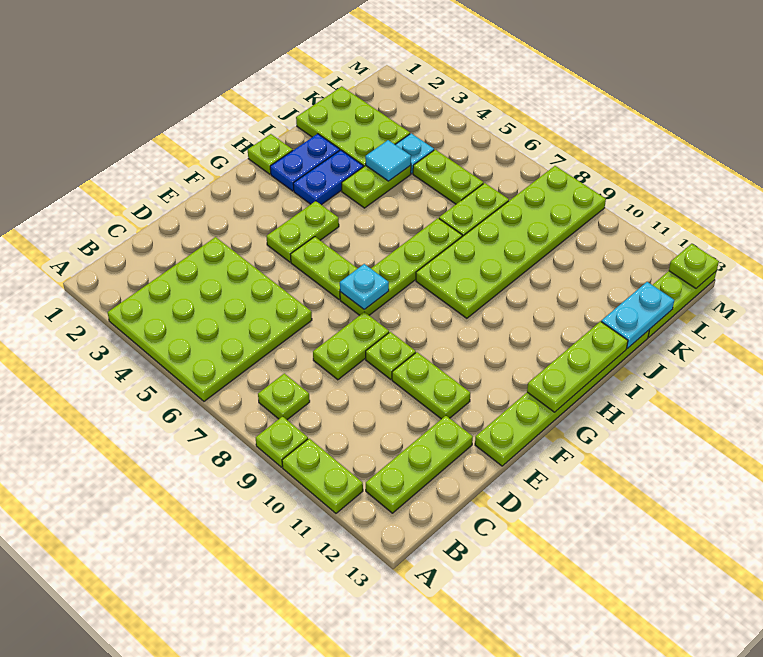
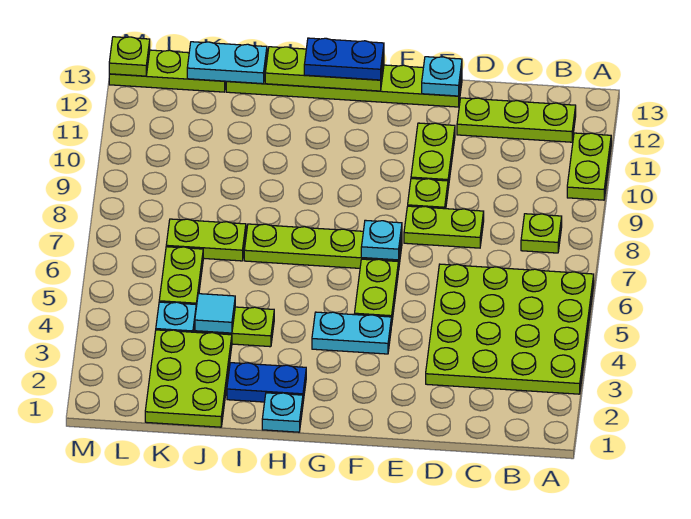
lime 1x1 plate [256,416,308,467] -> none
none -> cyan 1x1 plate [422,57,462,96]
lime 1x2 plate [266,201,339,262] -> cyan 1x2 plate [312,312,391,354]
lime 1x1 plate [248,134,293,174] -> cyan 1x1 plate [262,393,303,432]
blue 1x2 plate [293,150,363,205] -> blue 1x2 plate moved to [304,38,384,80]
lime 2x6 plate [416,166,606,318] -> none

